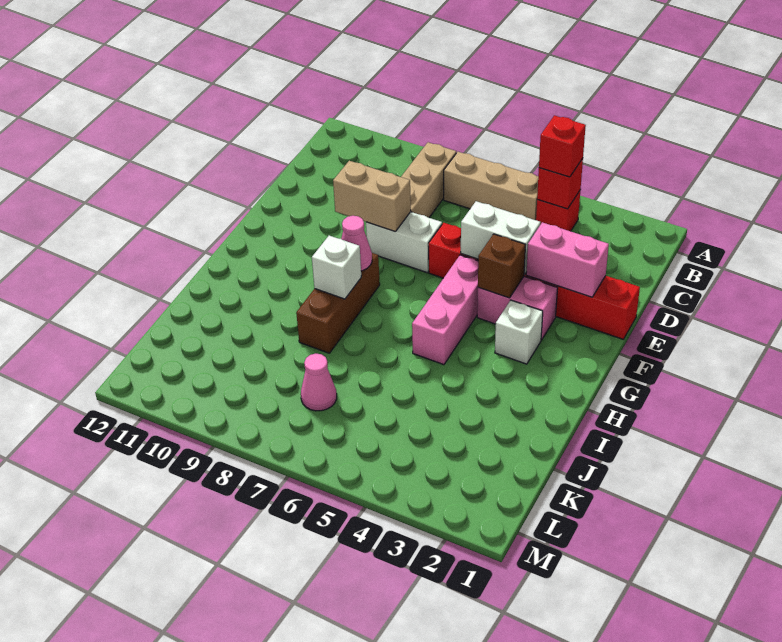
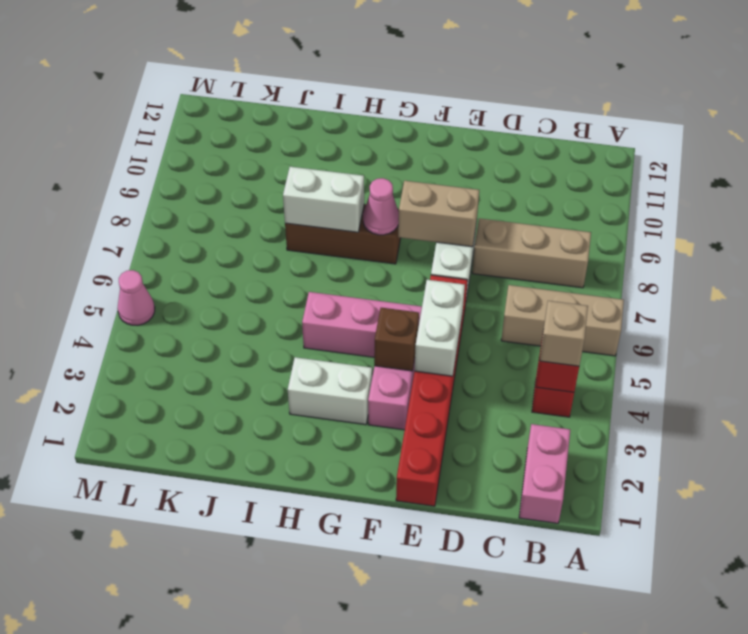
red 1x1 brick [539,115,586,177] -> tan 1x1 brick [540,301,588,366]
tan 1x3 brick [444,152,538,220] -> tan 1x3 brick turned to [501,285,624,356]
pink 1x2 brick [526,222,609,297] -> pink 1x2 brick moved to [519,424,570,523]
tan 1x2 brick [333,161,411,232] -> tan 1x2 brick turned to [398,181,479,247]
white 1x1 brick [495,300,543,364] -> white 1x2 brick [288,357,372,425]
white 1x1 brick [312,236,361,299] -> white 1x2 brick [283,167,364,232]
pink 1x1 cone [301,354,337,411] -> pink 1x1 cone moved to [117,270,155,325]

